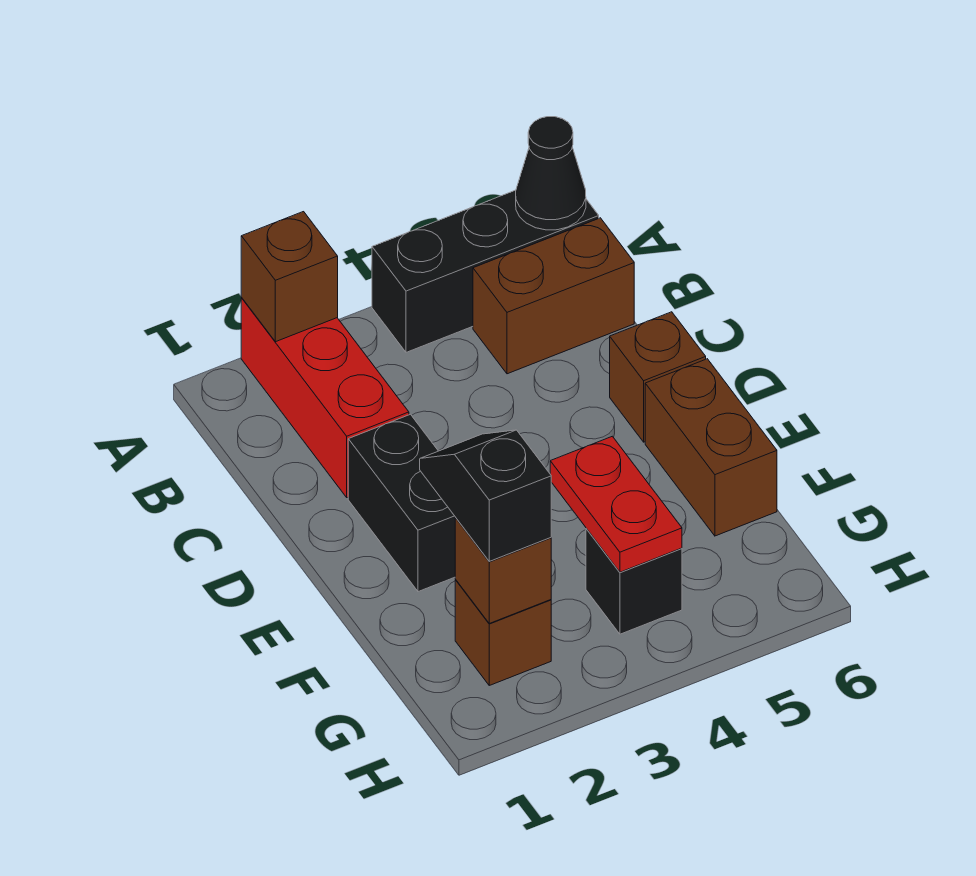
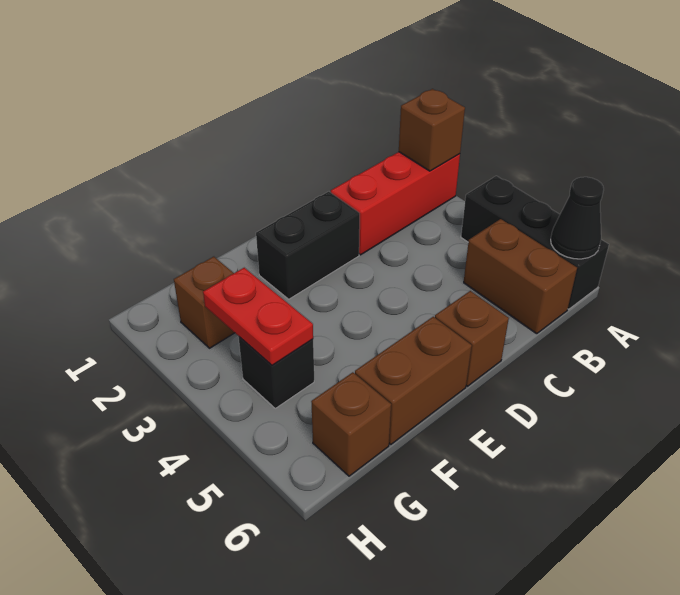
black 1x2 slope [420,430,551,561] -> none
red 1x2 plate [550,436,682,572] -> red 1x2 plate turned to [203,268,313,365]
brown 1x1 brick [455,518,551,623] -> brown 1x1 brick moved to [311,372,391,476]

